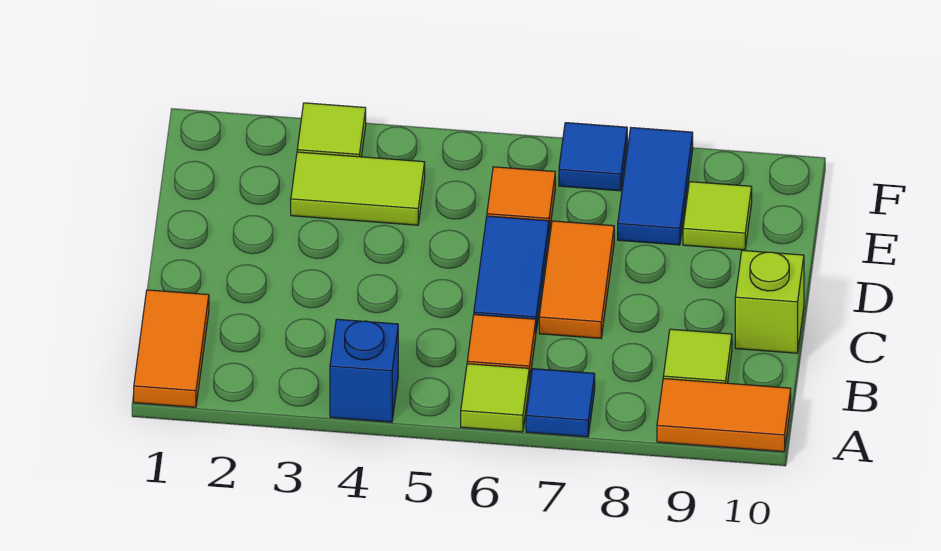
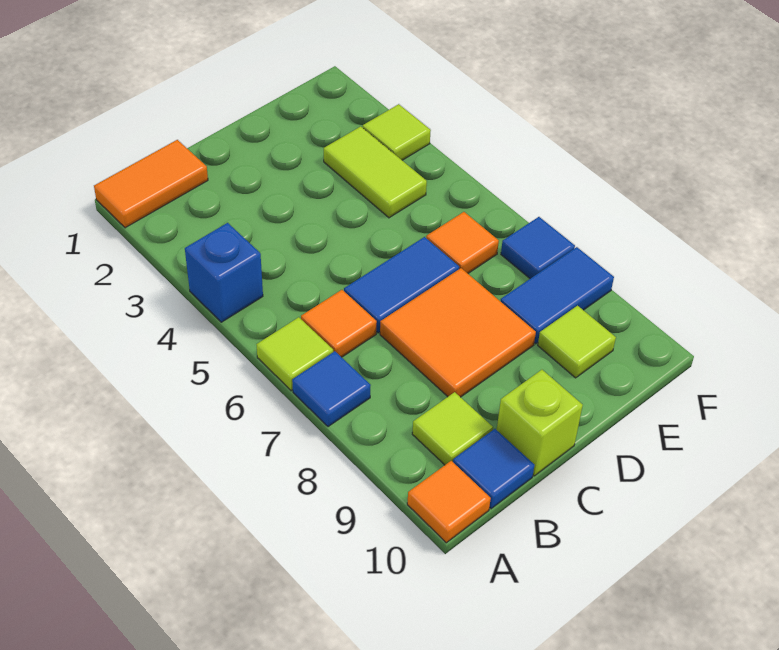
orange 1x2 tile [657,379,791,452] -> orange 1x1 tile [407,461,491,543]
none -> blue 1x1 tile [453,429,534,509]
orange 1x2 tile [539,221,614,338] -> orange 2x2 tile [380,268,536,397]

